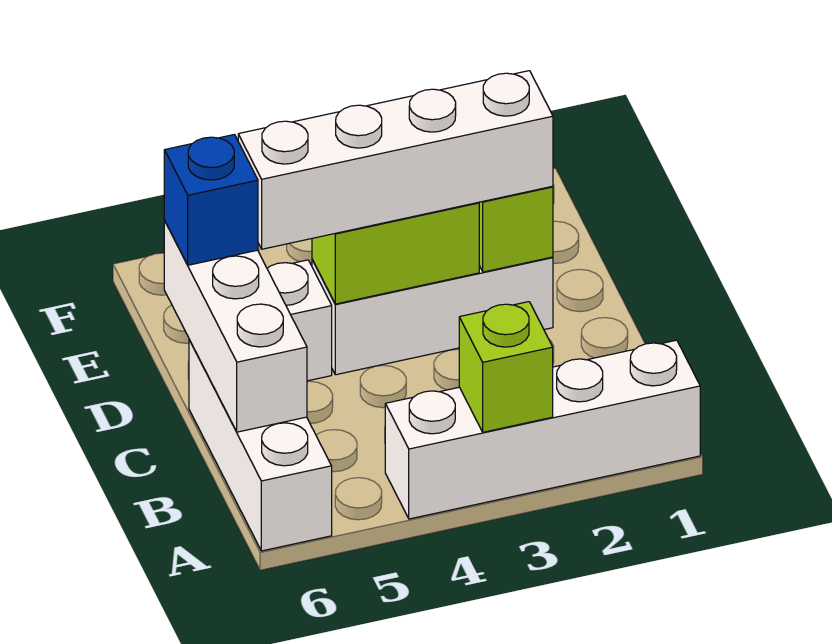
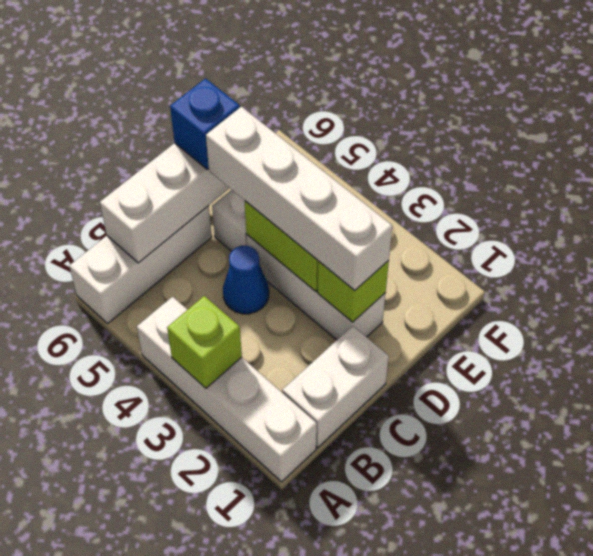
none -> white 1x2 brick [282,326,389,448]
none -> blue 1x1 cone [223,245,269,314]

